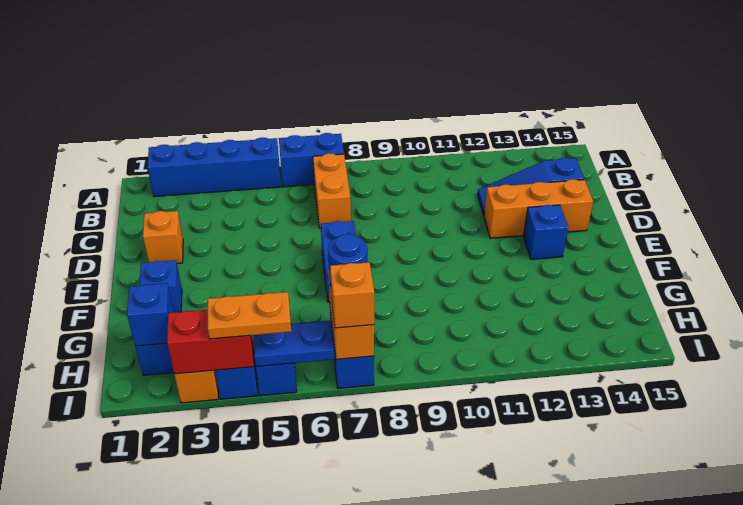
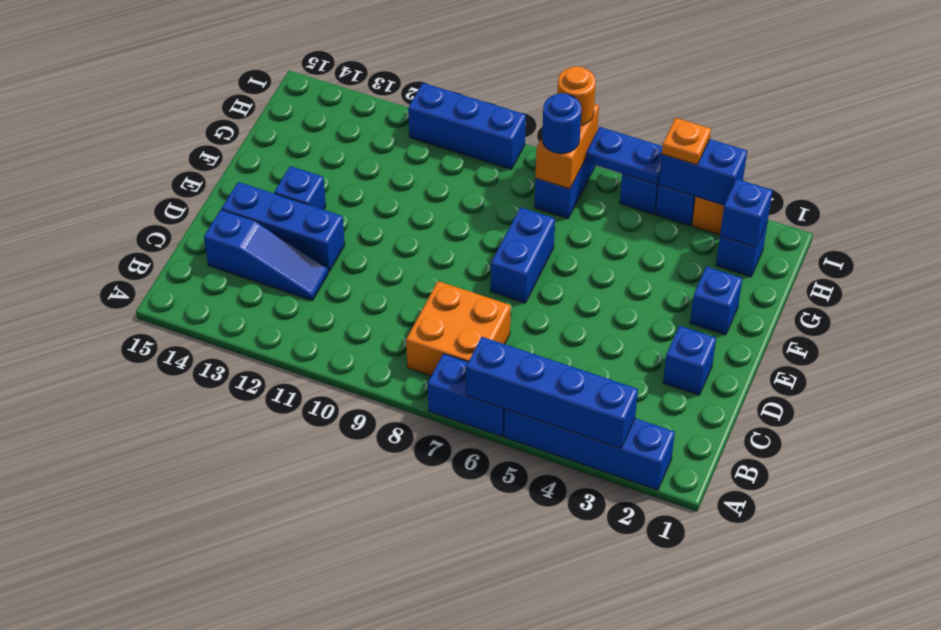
none -> blue 1x4 brick [466,337,638,448]
orange 1x2 brick [313,153,351,228] -> orange 2x2 brick [406,281,511,376]
orange 1x1 brick [143,211,183,264] -> blue 1x1 brick [663,326,716,395]
orange 1x3 brick [484,179,593,238] -> blue 1x3 brick [222,182,345,272]
red 1x2 brick [167,310,254,374] -> blue 1x2 brick [659,139,747,205]
orange 1x2 plate [208,292,291,339] -> orange 1x1 plate [662,118,711,165]
orange 1x1 brick [330,262,374,328] -> orange 1x1 round brick [557,66,596,125]
none -> blue 1x3 brick [408,83,526,169]

